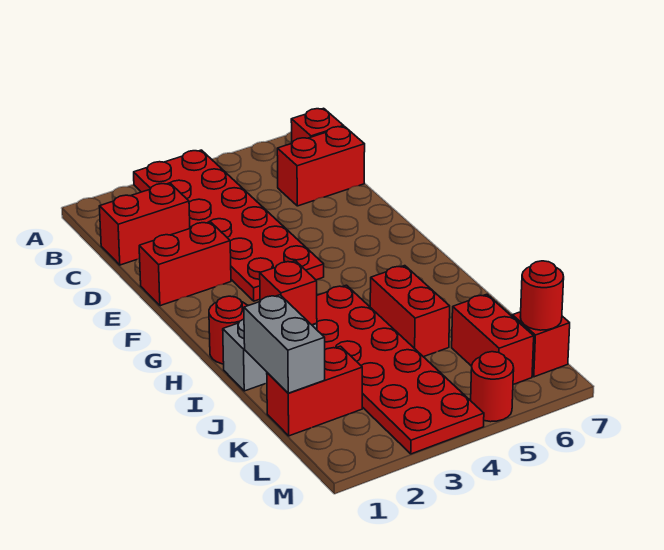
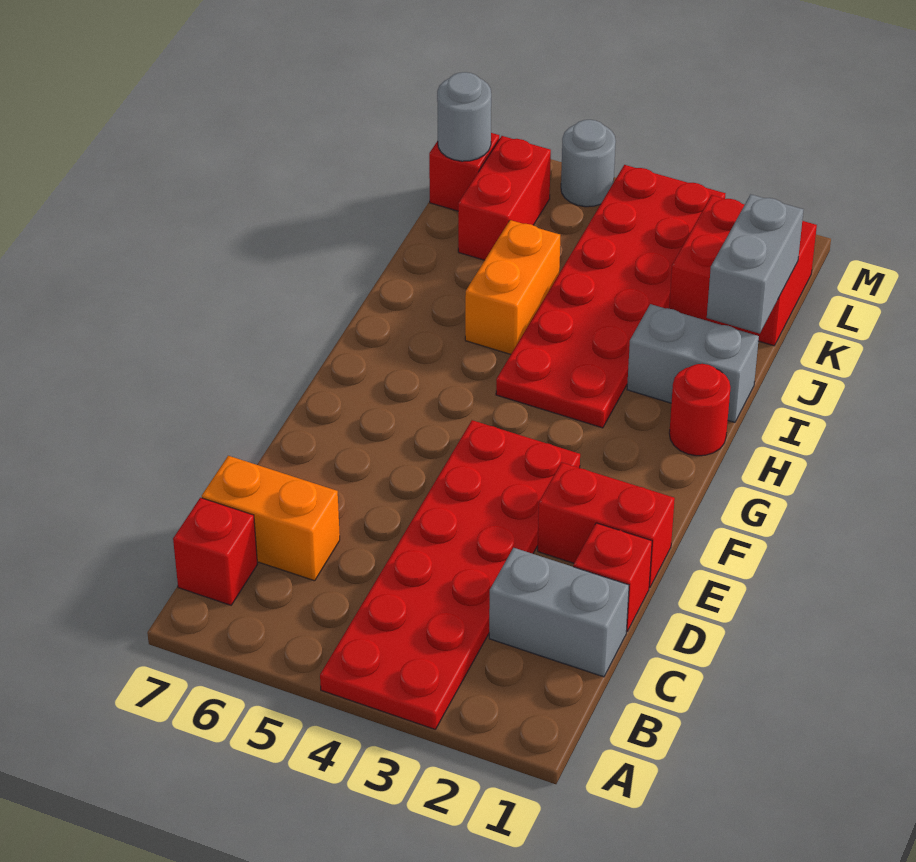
red 1x2 brick [99,183,190,265] -> grey 1x2 brick [489,548,629,677]
red 1x2 brick [277,126,365,206] -> orange 1x2 brick [202,456,340,581]
red 1x1 brick [260,261,317,325] -> red 1x1 brick moved to [573,523,652,632]
red 1x2 brick [370,266,450,357] -> orange 1x2 brick [465,220,560,354]
red 1x2 brick [267,346,362,436] -> red 2x2 brick [669,195,817,346]
red 1x1 round brick [521,261,564,330] -> grey 1x1 round brick [437,72,491,161]
red 1x1 round brick [471,352,514,422] -> grey 1x1 round brick [561,120,616,207]

